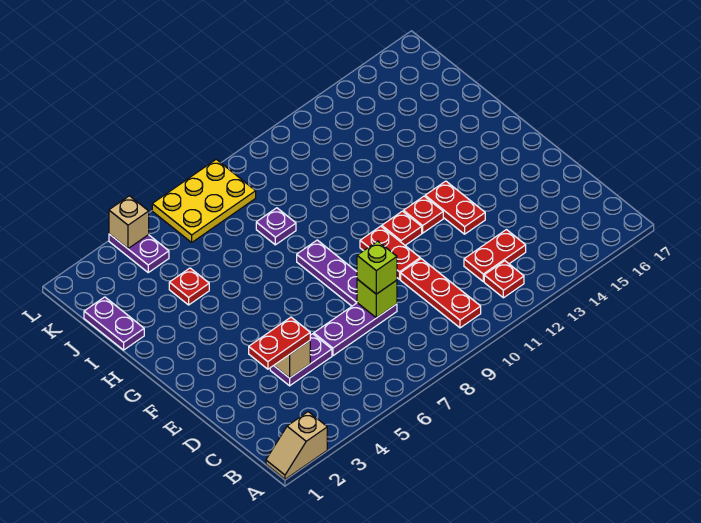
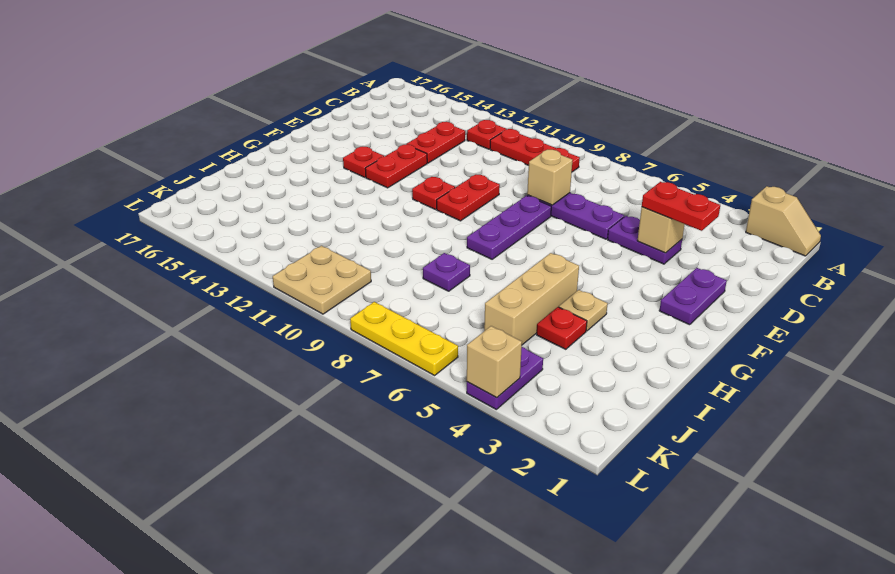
red 1x3 plate [401,259,481,328] -> red 1x3 plate turned to [490,129,580,172]
red 1x2 plate [464,230,526,281] -> red 1x2 plate turned to [406,122,465,163]
lime 1x1 brick [357,279,397,318] -> tan 1x1 brick [527,150,572,205]
lime 1x1 brick [357,241,397,294] -> none
red 1x1 plate [404,196,443,233] -> red 1x1 plate moved to [343,147,384,177]
none -> tan 1x1 plate [559,290,608,331]
none -> tan 1x3 brick [484,253,579,345]
purple 1x2 plate [84,297,144,350] -> purple 1x2 plate moved to [659,268,727,325]
yellow 2x3 plate [152,159,256,242] -> yellow 1x3 plate [350,302,458,375]
none -> tan 2x2 plate [273,246,371,314]

